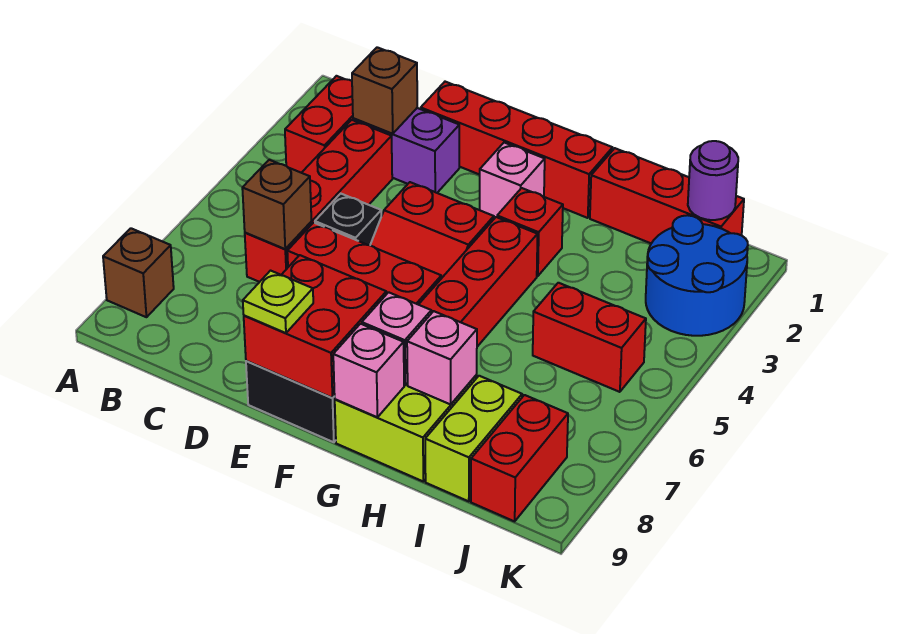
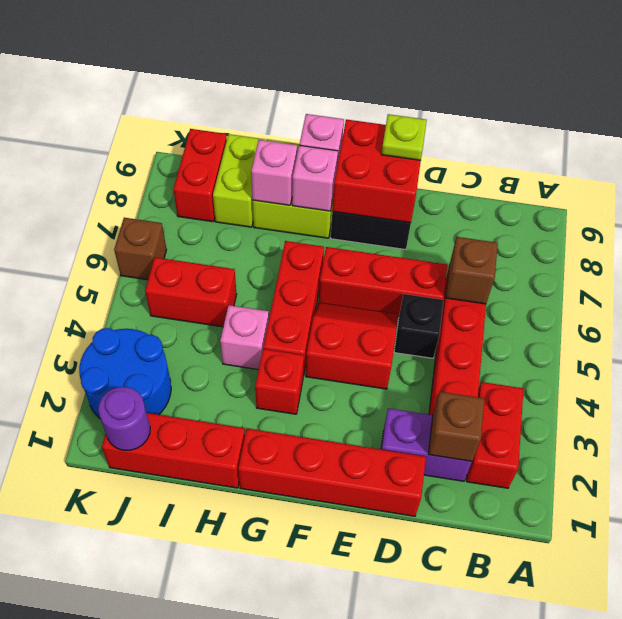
brown 1x1 brick [103,228,174,317] -> brown 1x1 brick moved to [114,218,167,280]
pink 1x1 brick [480,143,545,219] -> pink 1x1 brick moved to [220,305,269,370]

